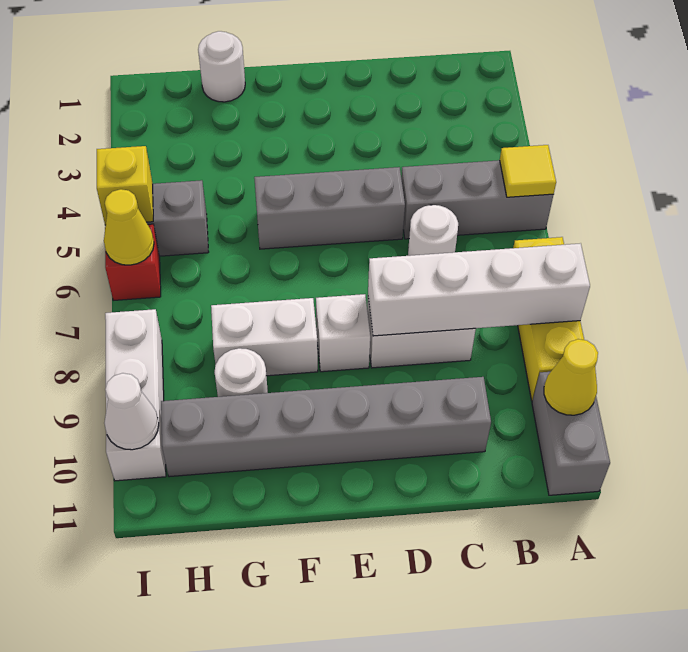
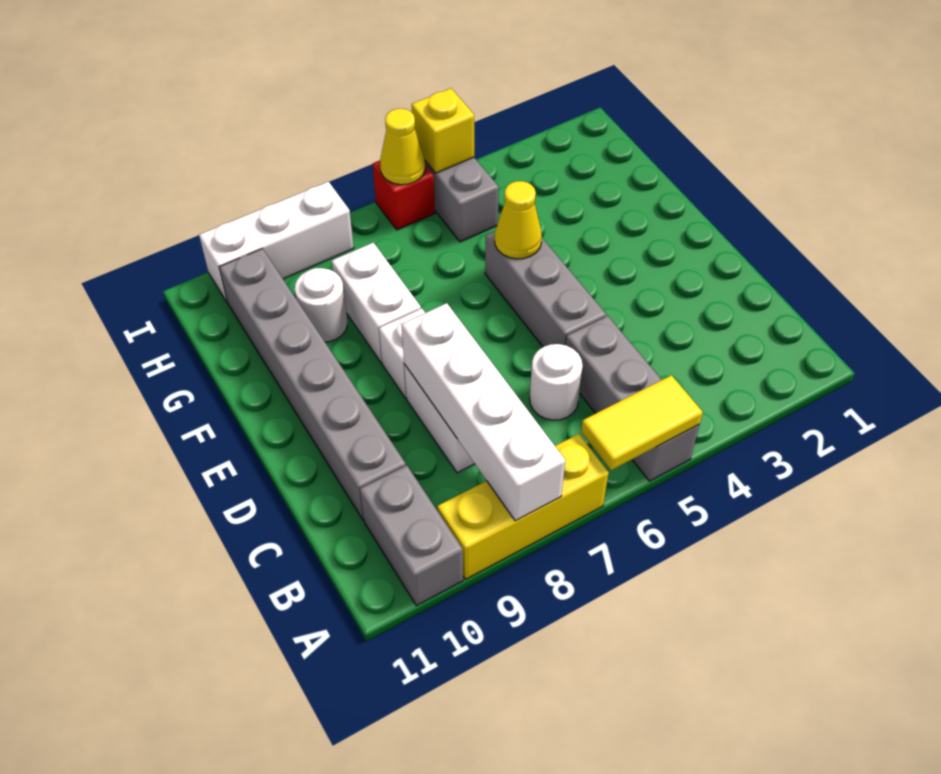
yellow 1x1 tile [500,145,556,197] -> yellow 1x2 tile [581,375,703,470]
grey 1x2 brick [532,372,610,495] -> grey 1x2 brick turned to [360,466,463,606]
yellow 1x1 cone [544,339,598,415] -> yellow 1x1 cone moved to [495,181,542,259]
white 1x1 round brick [198,31,245,102] -> none
white 1x1 cone [104,373,159,450] -> none

